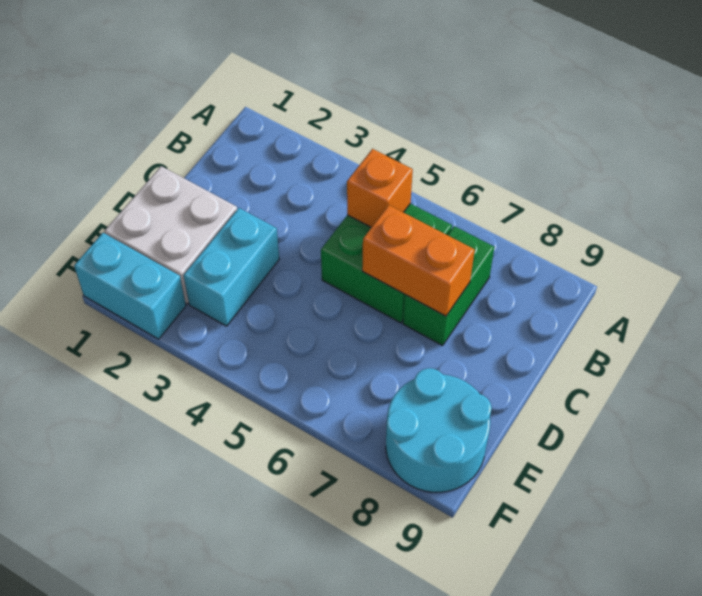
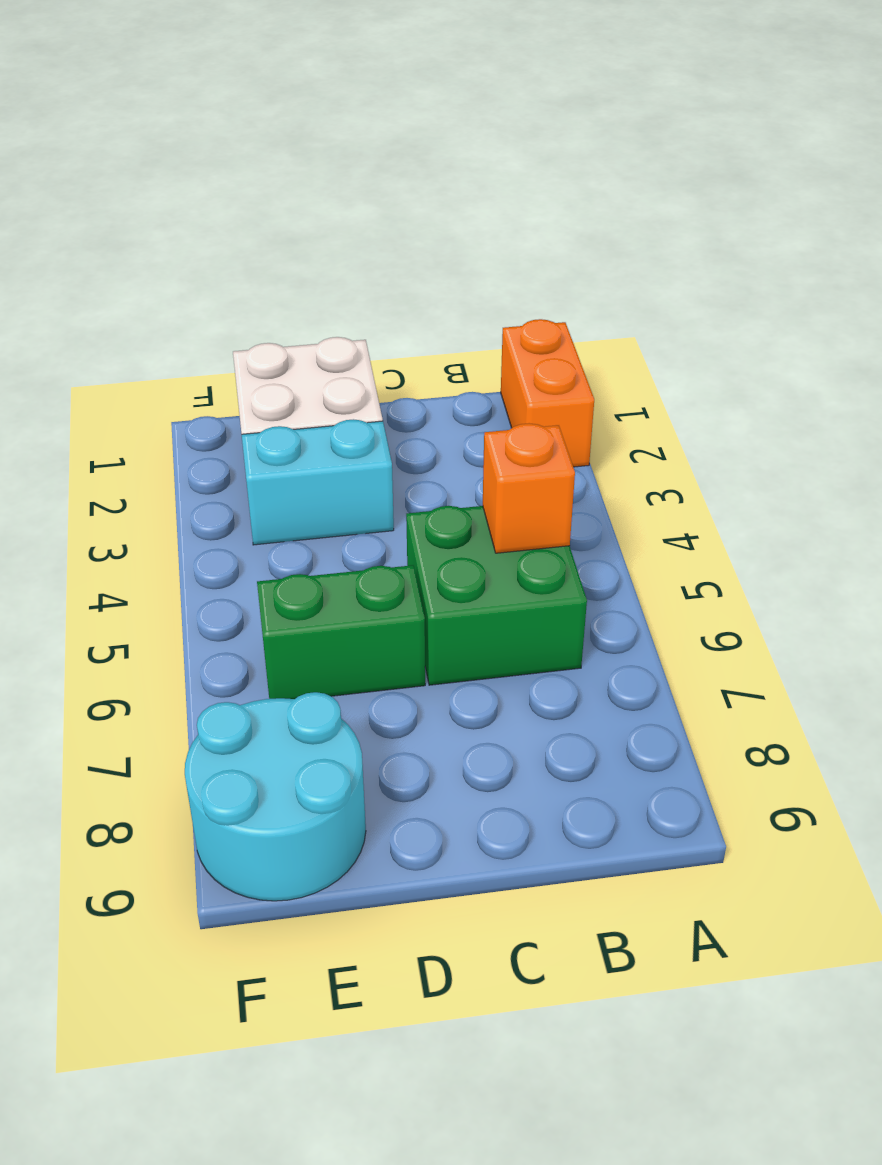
green 1x2 brick [403,226,494,346] -> green 1x2 brick moved to [257,565,425,699]
orange 1x2 brick [362,205,475,316] -> orange 1x2 brick moved to [501,319,594,467]
cyan 1x2 brick [74,233,186,339] -> none

